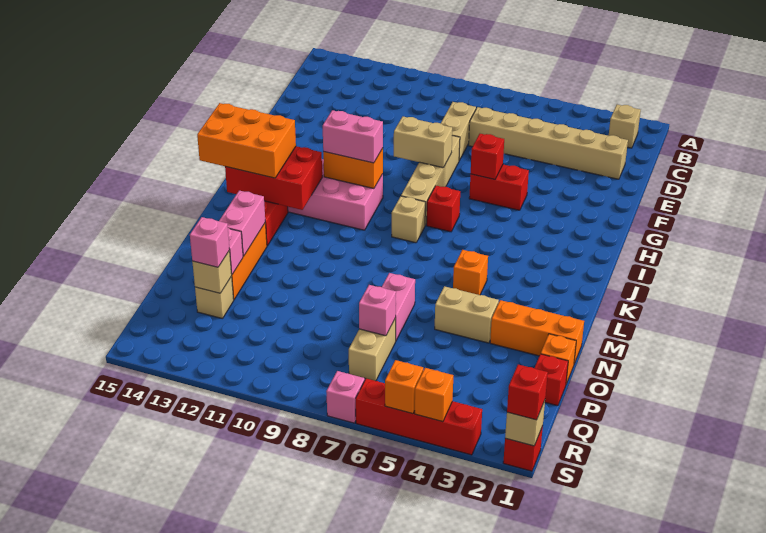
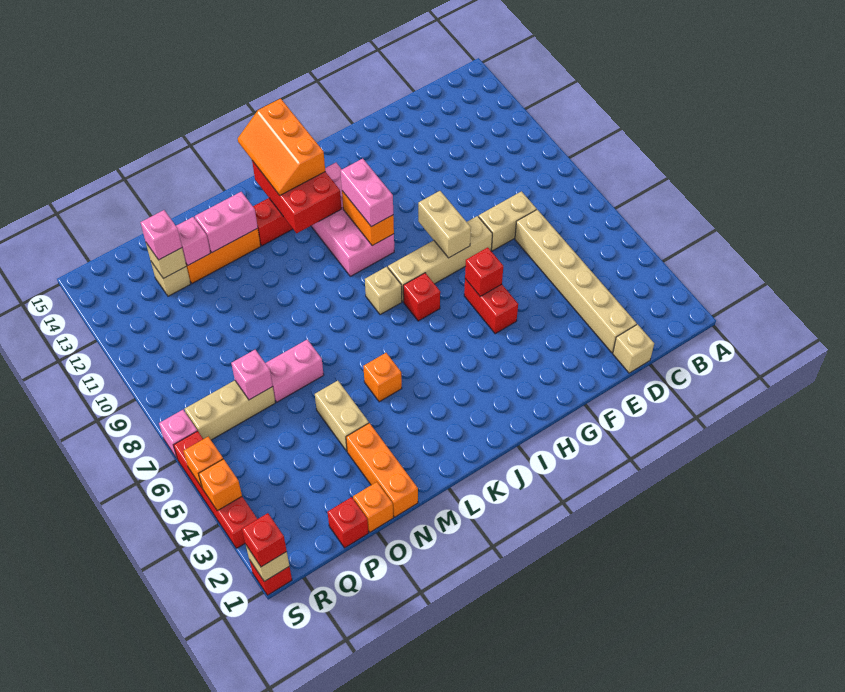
tan 1x1 brick [609,105,641,148] -> tan 1x1 brick moved to [613,324,654,373]
orange 2x3 brick [197,103,296,178] -> orange 2x3 slope [238,99,325,195]
tan 1x2 brick [349,318,396,381] -> tan 1x3 brick [185,380,275,440]

